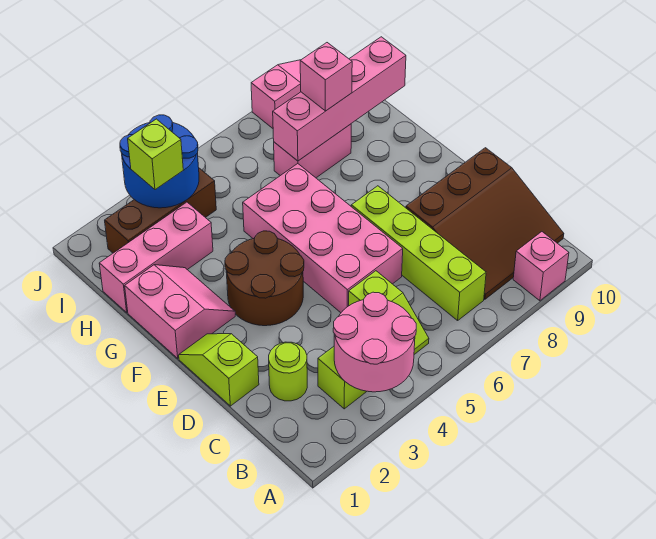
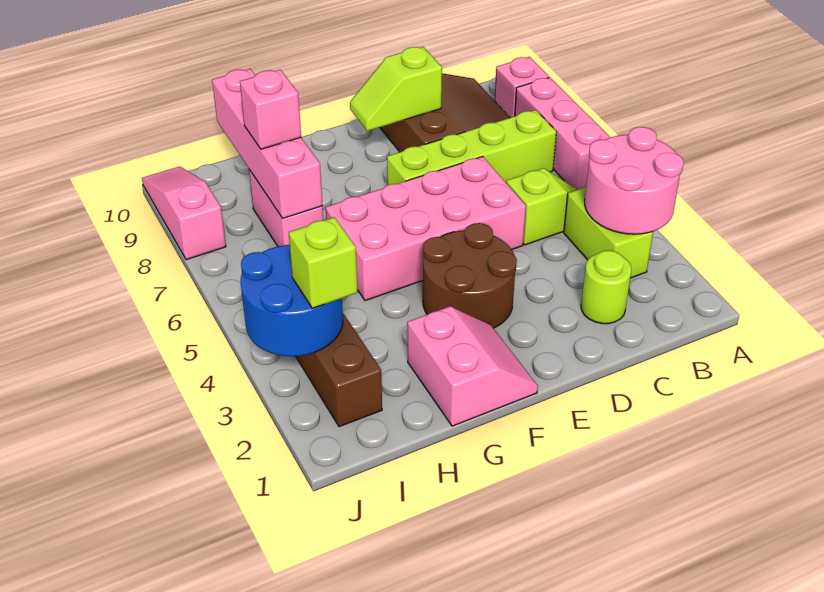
lime 1x2 slope [179,334,259,406] -> lime 1x2 slope moved to [350,47,442,131]
pink 2x2 slope [125,265,235,358] -> pink 2x2 slope turned to [407,306,538,426]
pink 1x3 brick [99,202,213,312] -> pink 1x3 brick moved to [515,77,610,190]

